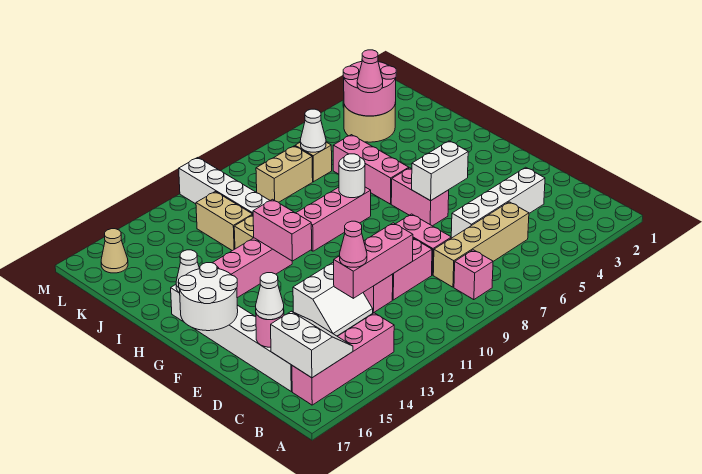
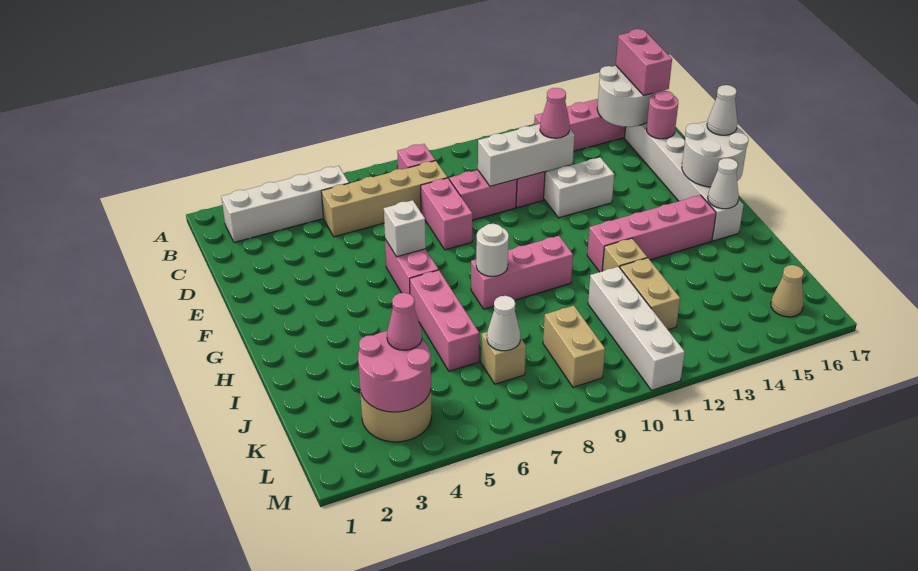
white 2x2 slope [271,311,353,378] -> white 2x2 round brick [597,66,657,127]
white 1x4 brick [451,167,545,238] -> white 1x4 brick moved to [221,166,349,242]
pink 1x3 brick [334,223,413,298] -> white 1x3 brick [478,124,575,186]
white 1x1 cone [256,273,284,320] -> white 1x1 cone moved to [707,85,737,135]
white 1x2 brick [412,141,468,201] -> white 1x1 brick [384,200,426,257]
pink 1x2 brick [253,199,312,261] -> pink 1x2 brick moved to [616,29,672,96]
tan 1x2 brick [256,146,313,202] -> tan 1x2 brick turned to [543,306,605,387]

